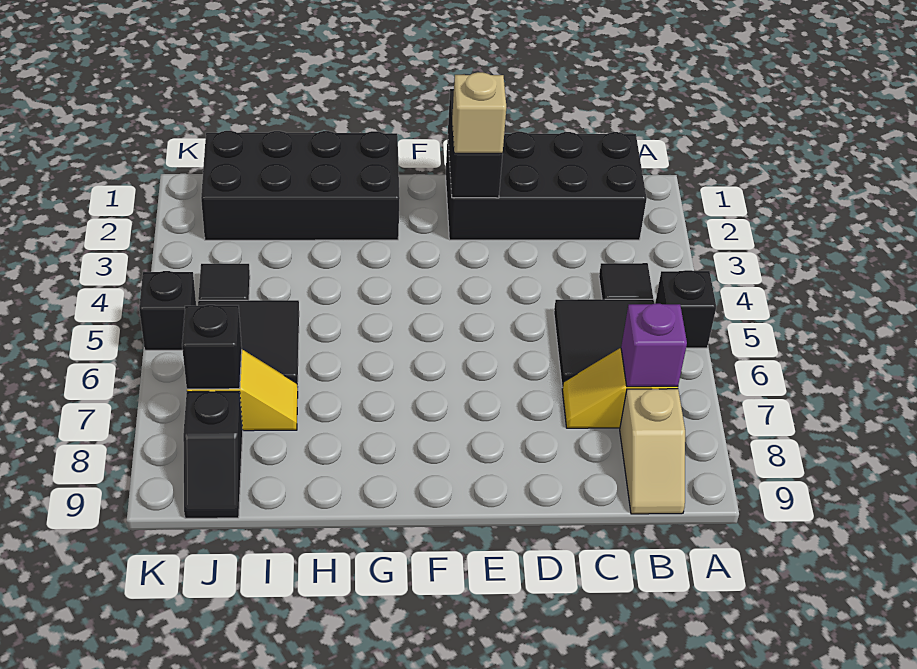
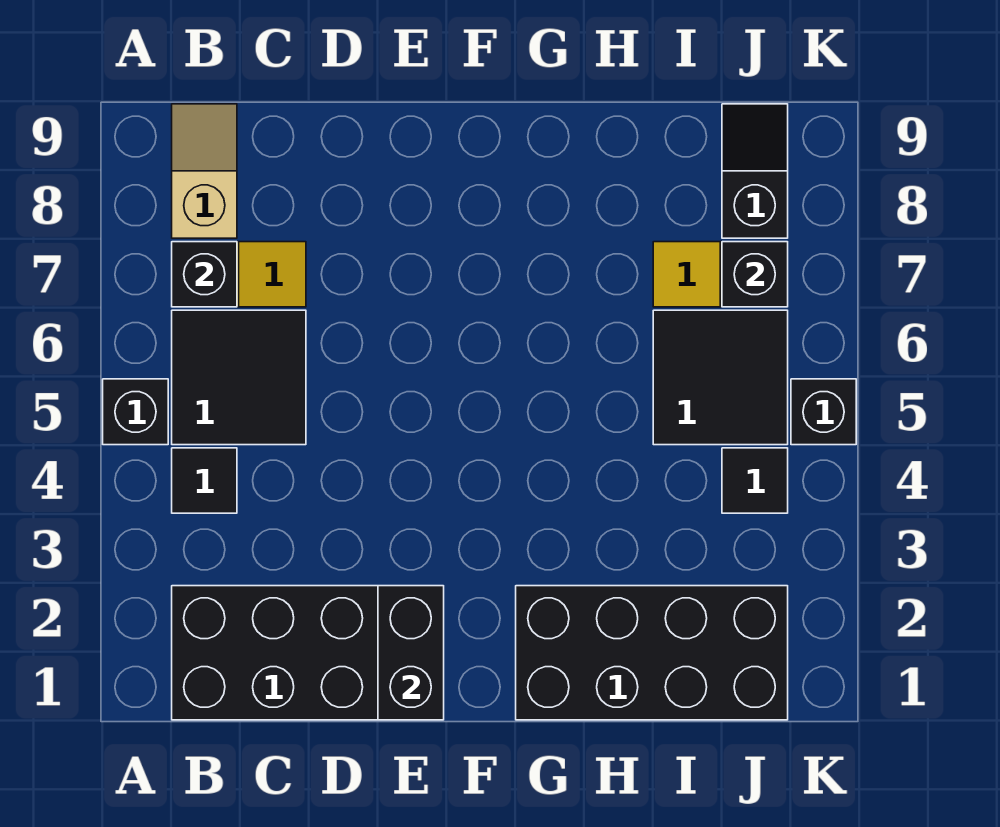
purple 1x1 brick [621,304,687,387] -> black 1x1 brick [172,242,237,307]
tan 1x1 brick [452,72,506,153] -> none

